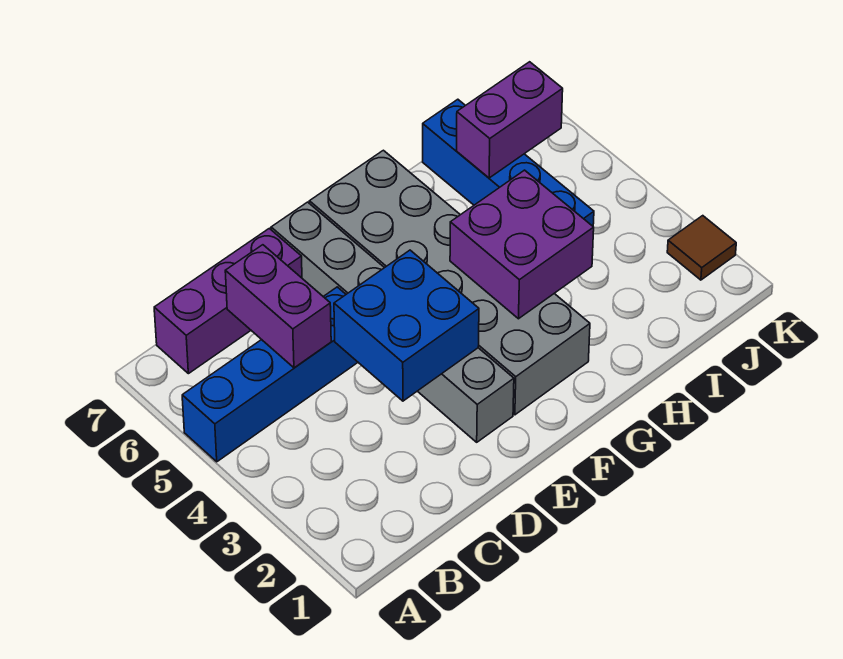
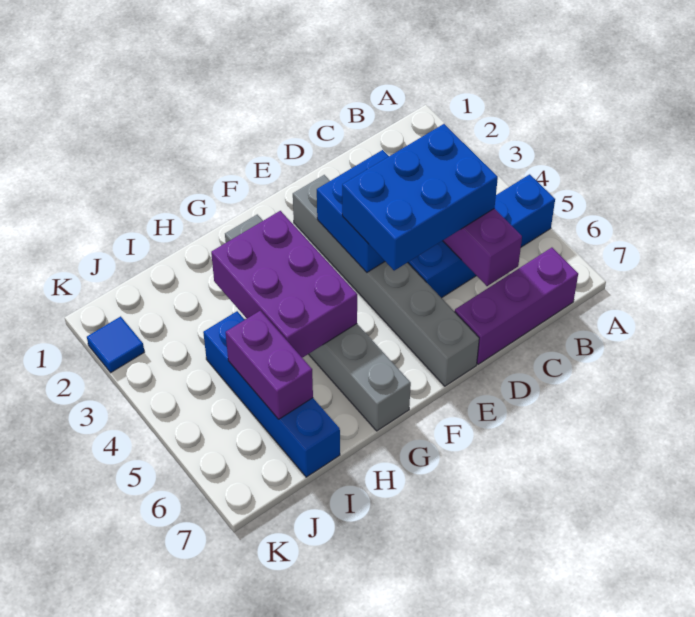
none -> blue 2x3 brick [342,124,498,271]
grey 2x6 brick [309,150,590,415] -> grey 1x6 brick [225,215,411,431]
purple 2x2 brick [450,170,594,319] -> purple 2x3 brick [211,211,357,358]
purple 1x2 brick [457,62,563,178] -> purple 1x2 brick turned to [226,311,313,419]
brown 1x1 tile [667,216,736,280] -> blue 1x1 tile [87,316,144,373]

